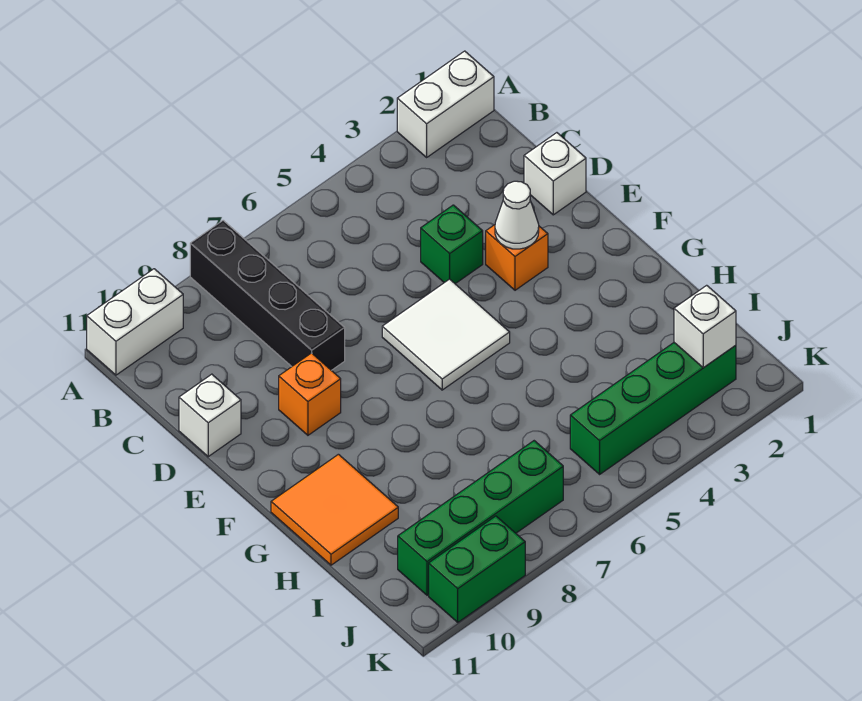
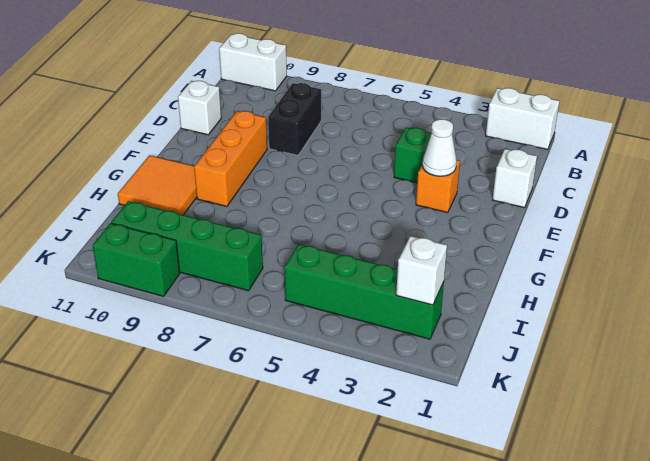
black 1x4 brick [190,220,345,370] -> black 1x2 brick [268,83,321,155]
white 2x2 tile [382,279,510,390] -> none
orange 1x1 brick [279,353,341,435] -> orange 1x3 brick [194,111,267,206]

